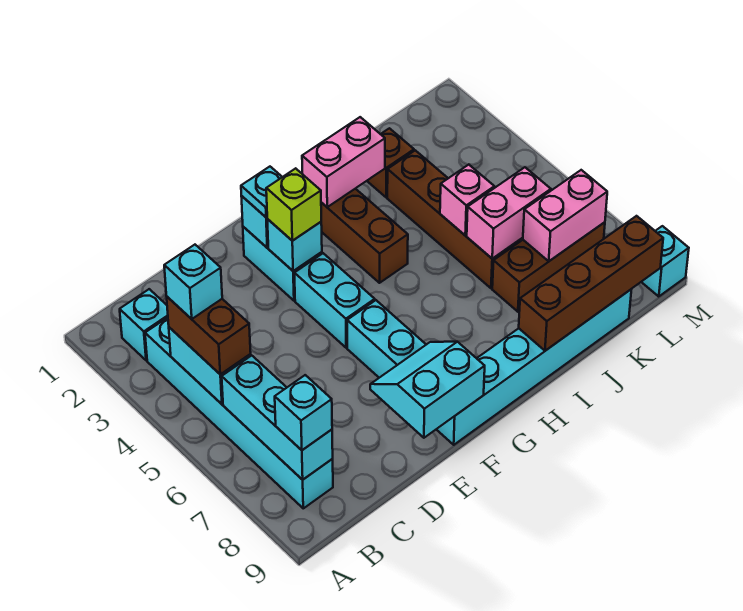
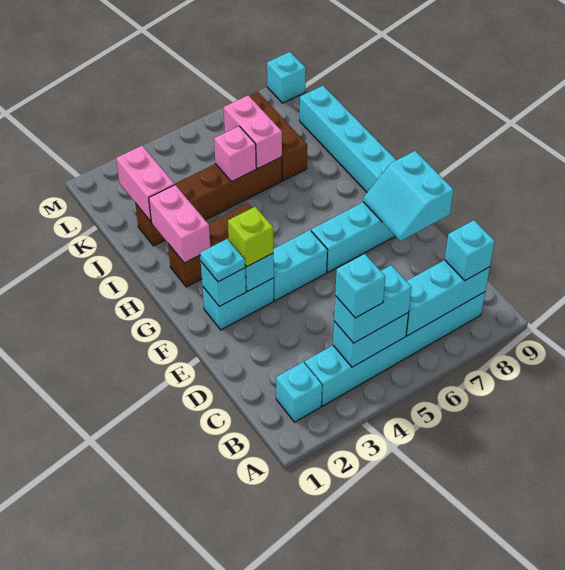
brown 1x2 brick [167,297,251,374] -> cyan 1x2 brick [334,265,412,343]
brown 1x4 brick [519,216,663,351] -> none
pink 1x2 brick [523,170,607,261] -> pink 1x2 brick moved to [116,146,175,221]

